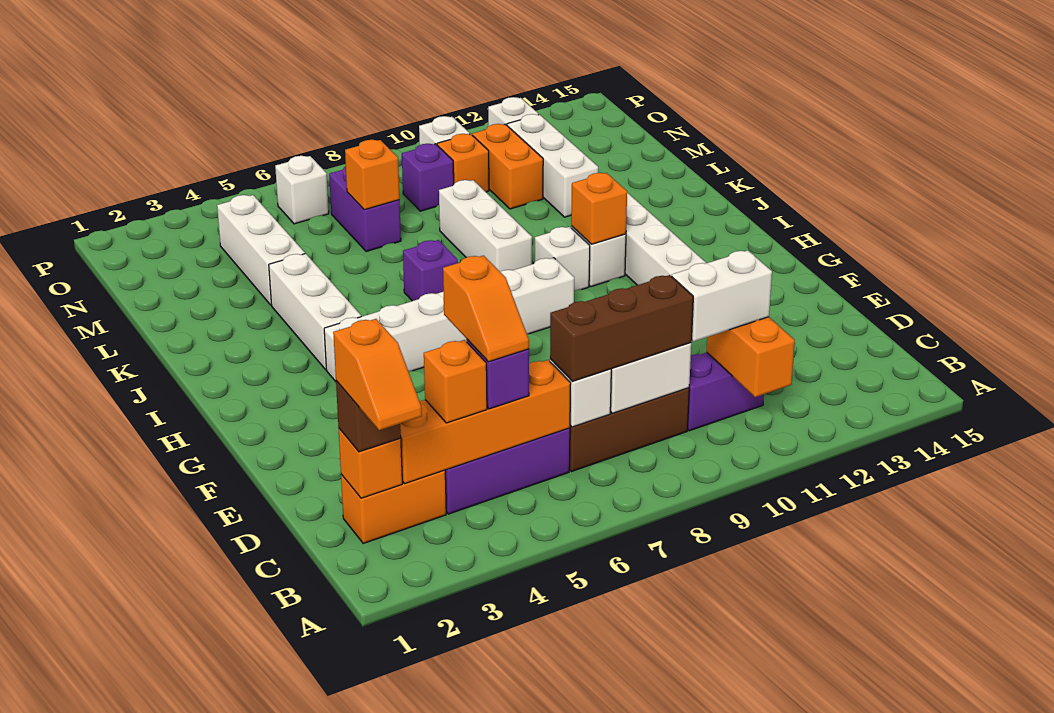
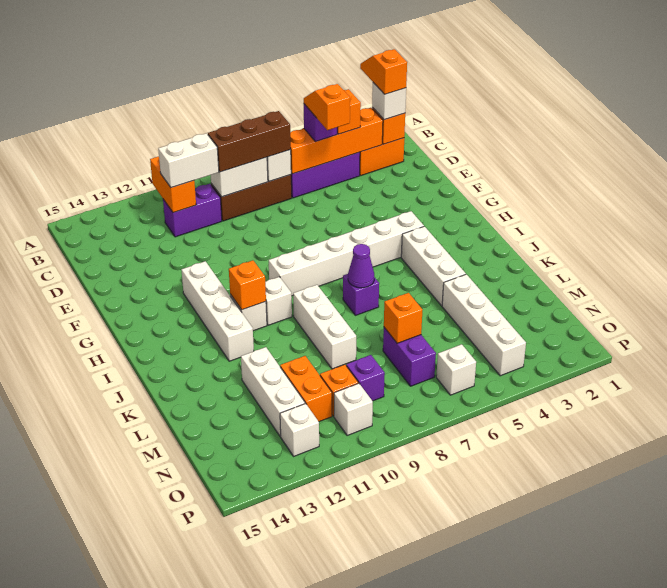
brown 1x1 brick [336,381,401,452] -> white 1x1 brick [372,83,406,120]
none -> purple 1x1 cone [348,244,374,288]
white 1x3 brick [217,195,305,305] -> white 1x4 brick [442,274,526,376]

